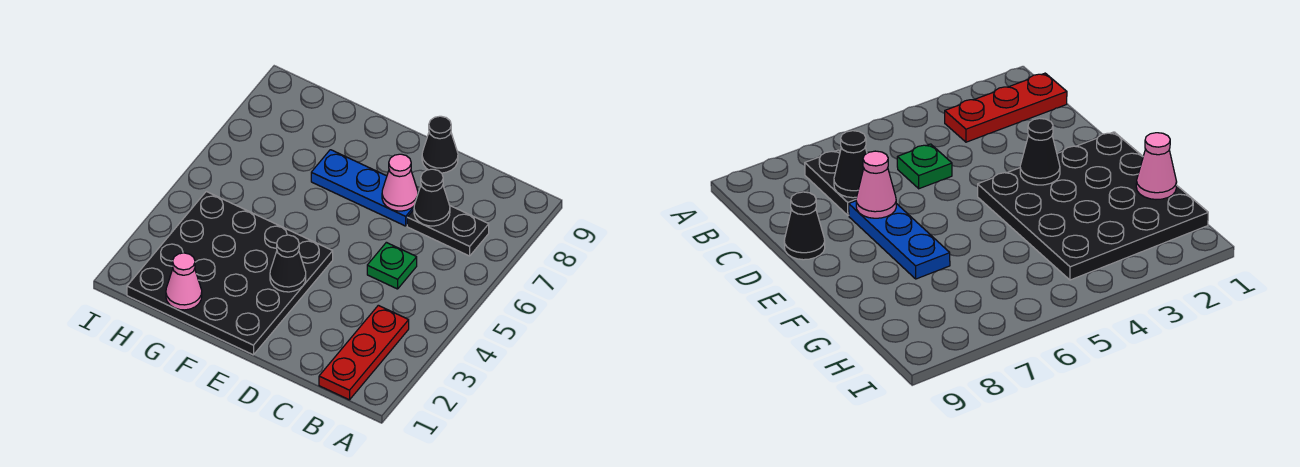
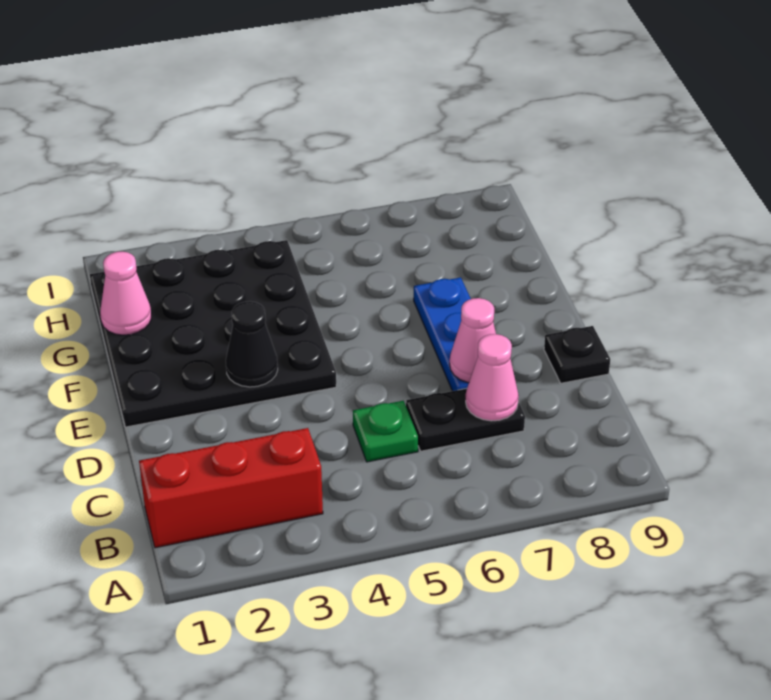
red 1x3 plate [319,305,409,400] -> red 1x3 brick [139,428,323,548]
black 1x2 plate [407,206,489,256] -> black 1x2 plate turned to [406,388,525,451]
black 1x1 cone [414,169,450,226] -> pink 1x1 cone [466,334,519,421]
black 1x1 cone [422,116,458,173] -> black 1x1 plate [544,326,610,383]

